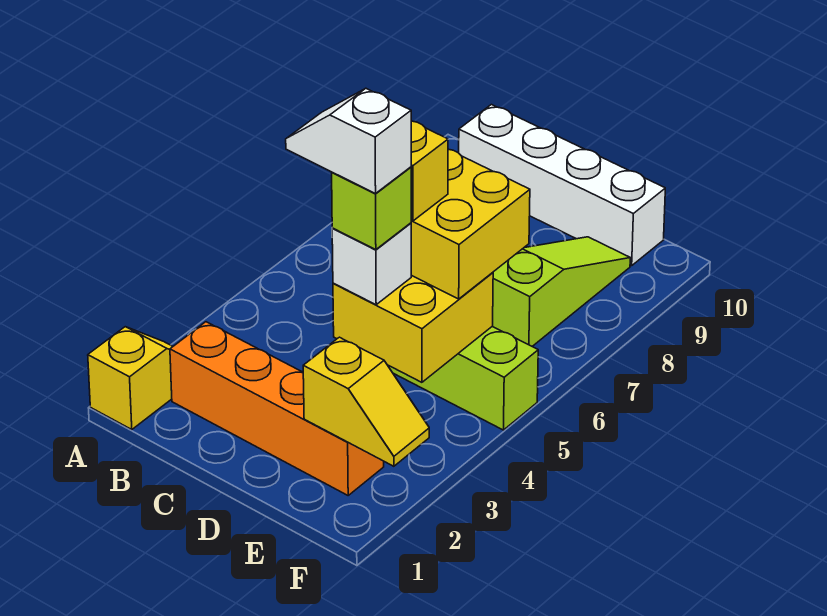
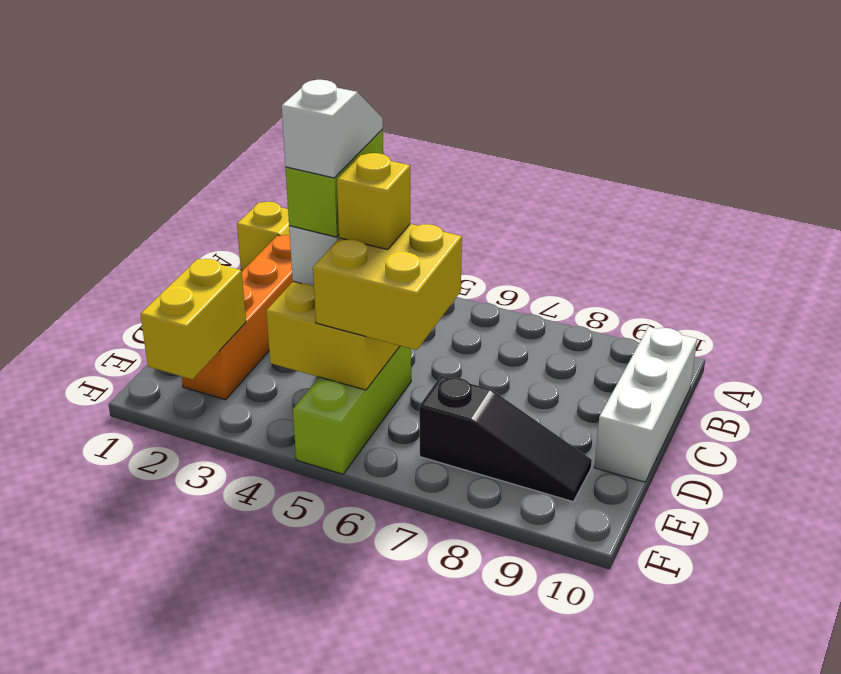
white 1x4 brick [459,105,665,266] -> white 1x3 brick [594,327,697,482]
lime 1x1 brick [332,167,411,250] -> lime 1x2 brick [286,130,383,237]
yellow 1x2 slope [303,337,429,466] -> yellow 1x2 brick [141,259,246,379]
lime 1x3 slope [492,237,630,346] -> black 1x3 slope [419,376,592,502]

